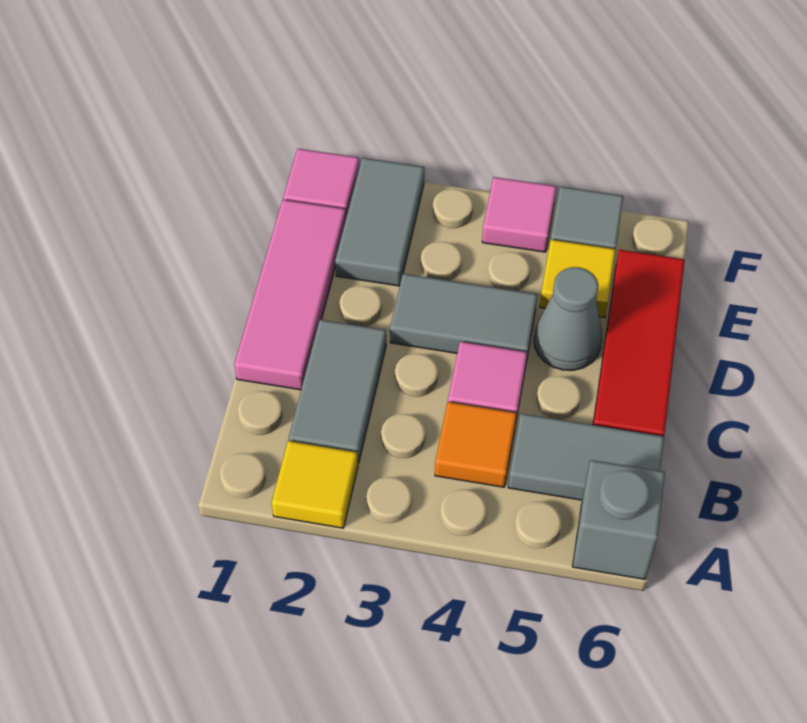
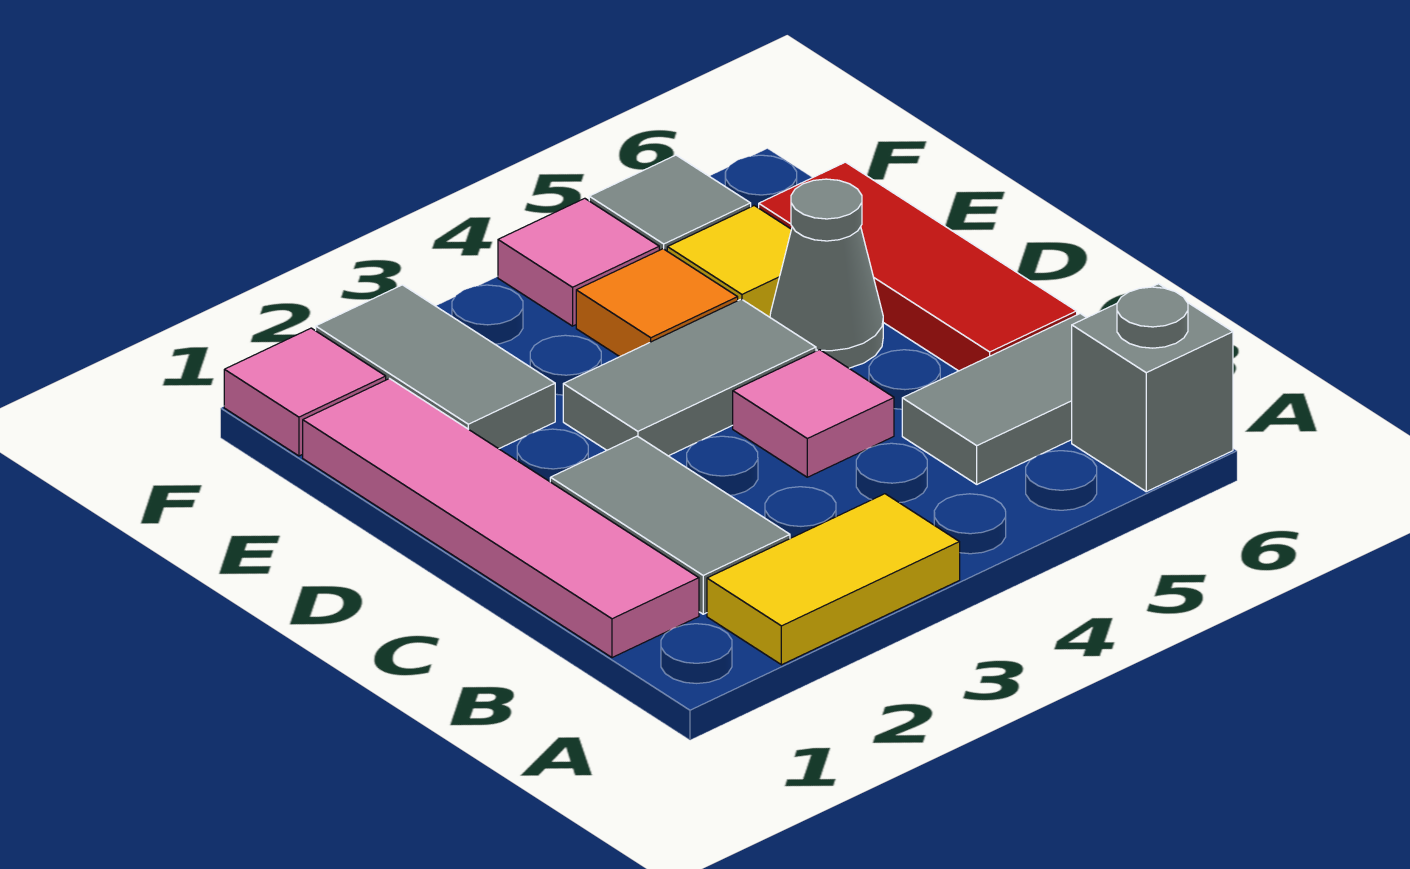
yellow 1x1 tile [272,441,358,528] -> yellow 1x2 tile [707,494,960,665]
orange 1x1 tile [435,402,517,487] -> orange 1x1 tile moved to [576,249,738,357]
pink 1x3 tile [234,200,346,390] -> pink 1x4 tile [303,379,699,658]

